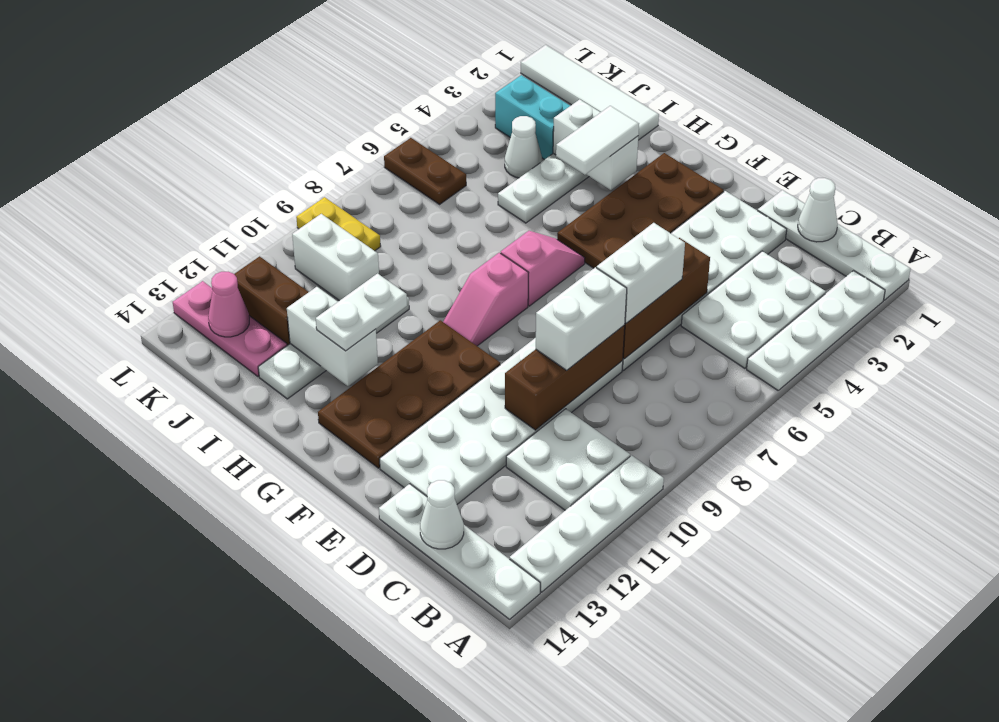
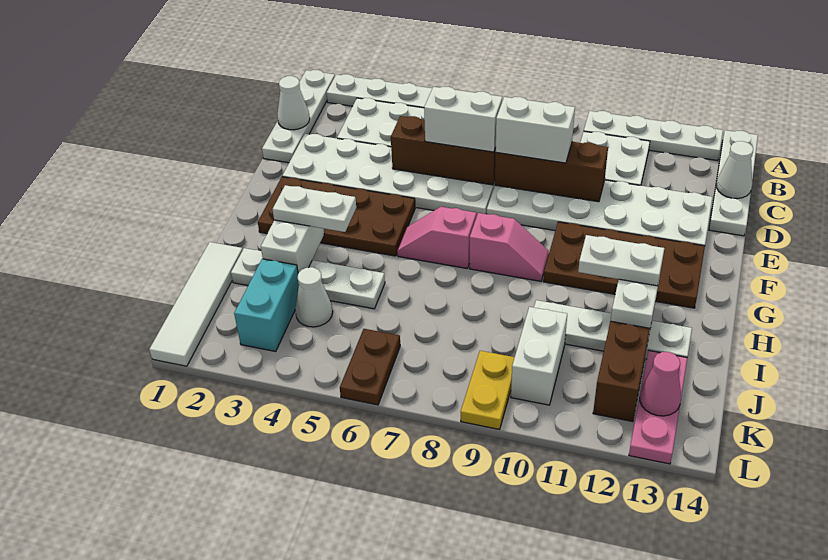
white 1x2 tile [556,106,639,175] -> white 1x2 plate [272,185,356,232]

